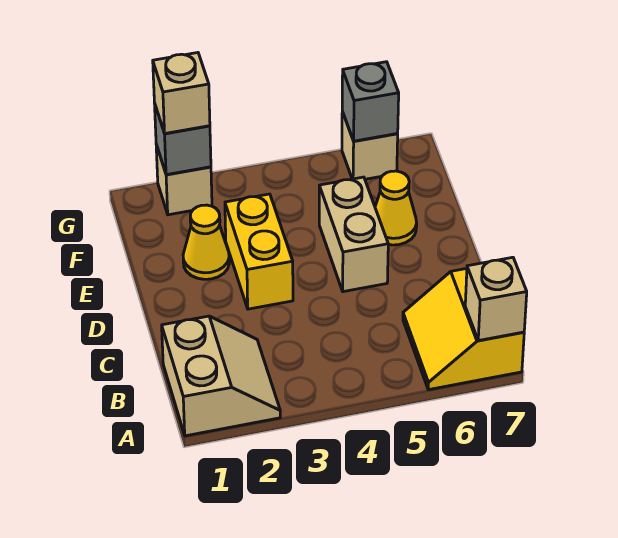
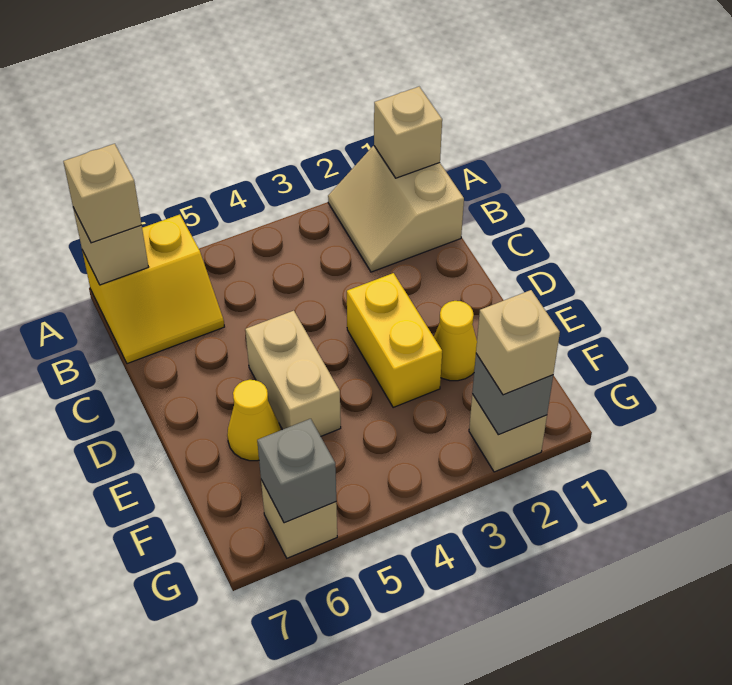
none -> tan 1x1 brick [374,87,442,178]
yellow 2x2 slope [403,269,524,390] -> yellow 2x2 slope turned to [82,215,224,364]
none -> tan 1x1 brick [63,144,142,243]

